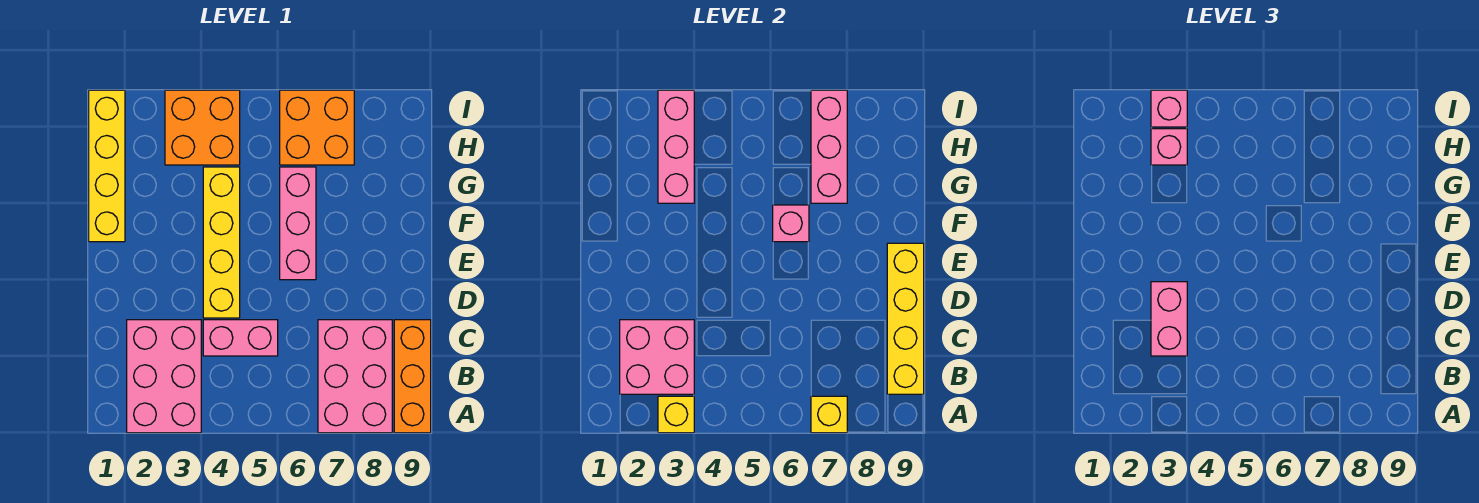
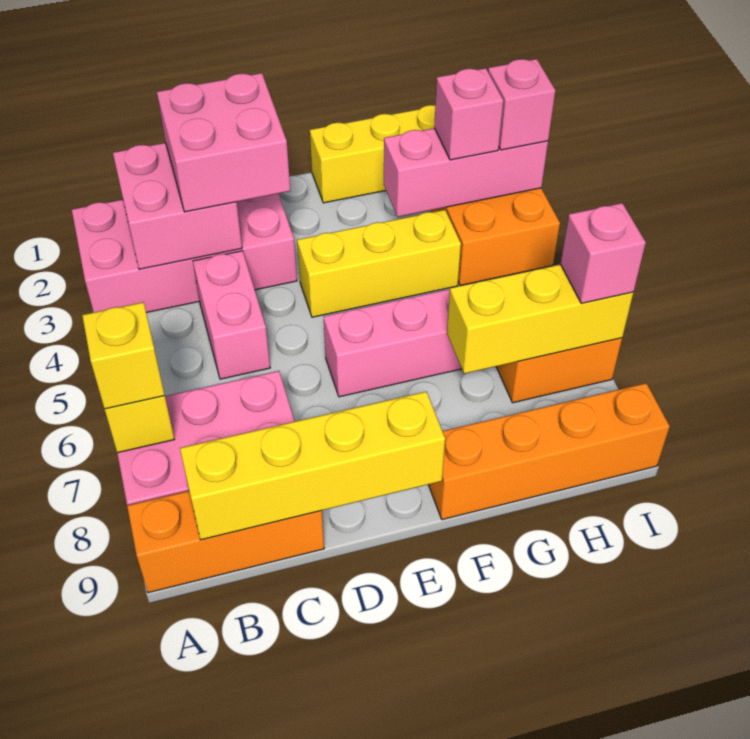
pink 2x3 brick [127,320,201,433] -> pink 2x4 brick [72,194,297,313]
yellow 1x1 brick [658,396,694,433] -> yellow 1x1 brick moved to [82,302,165,409]
pink 1x2 brick [1151,282,1187,356] -> pink 2x2 brick [157,73,290,212]
yellow 1x4 brick [203,167,240,318] -> yellow 1x3 brick [297,210,461,317]
pink 1x1 brick [773,205,809,242] -> pink 1x1 brick moved to [560,203,646,303]
none -> orange 1x4 brick [429,383,670,520]
pink 1x3 brick [811,90,847,203] -> yellow 1x3 brick [447,264,633,374]

